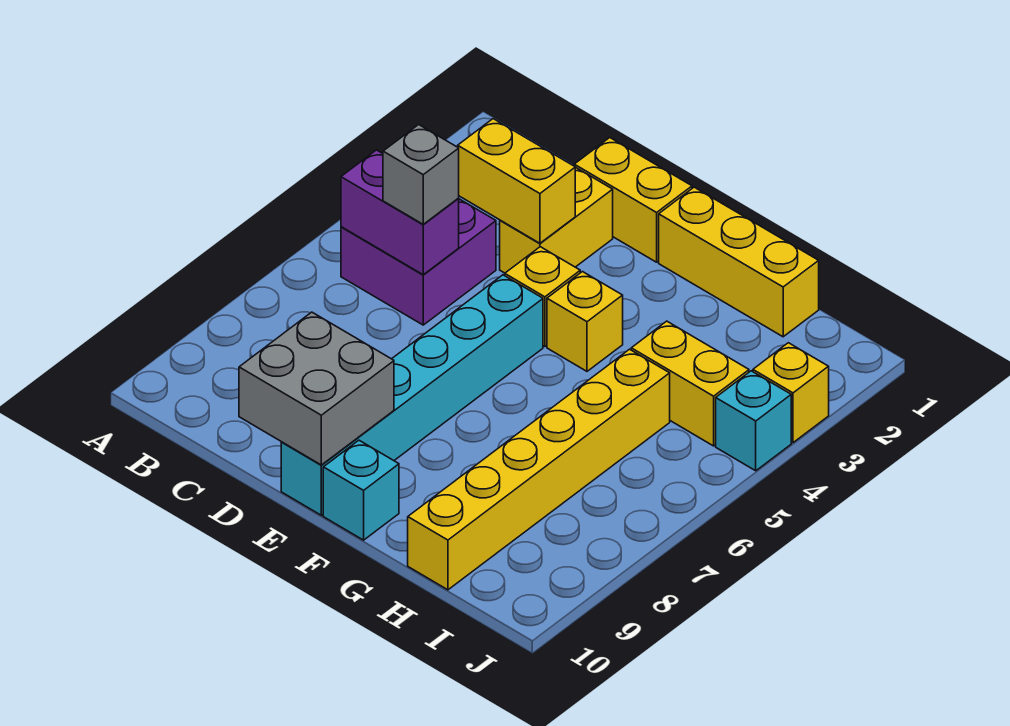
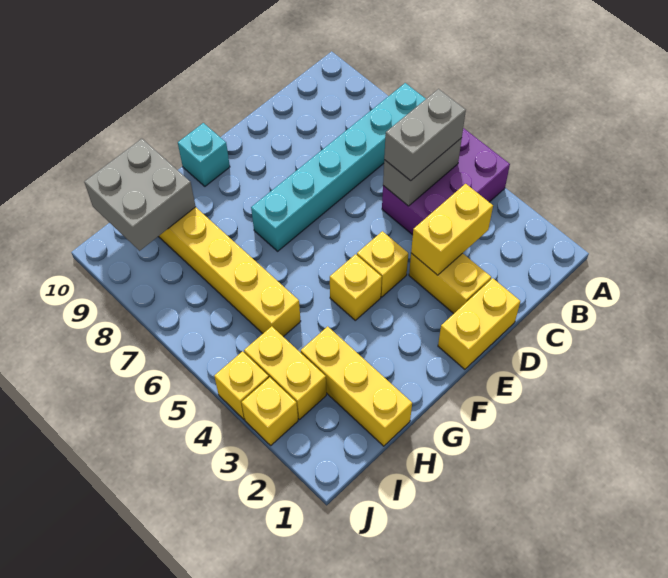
purple 2x2 brick [341,199,496,325] -> purple 2x3 brick [382,128,510,235]
purple 1x2 brick [341,150,459,275] -> grey 1x2 brick [383,138,462,206]
grey 1x1 brick [383,125,459,224] -> grey 1x2 brick [384,89,466,181]
grey 2x2 brick [239,312,394,465] -> grey 2x2 brick moved to [84,139,196,251]
cyan 1x6 brick [281,275,543,515] -> cyan 1x6 brick turned to [251,83,426,251]
yellow 1x3 brick [659,187,819,337] -> yellow 1x3 brick turned to [300,326,412,446]
yellow 1x2 brick [631,321,749,446] -> yellow 1x2 brick turned to [244,326,326,419]
cyan 1x1 brick [716,371,791,471] -> yellow 1x1 brick [214,351,269,419]

